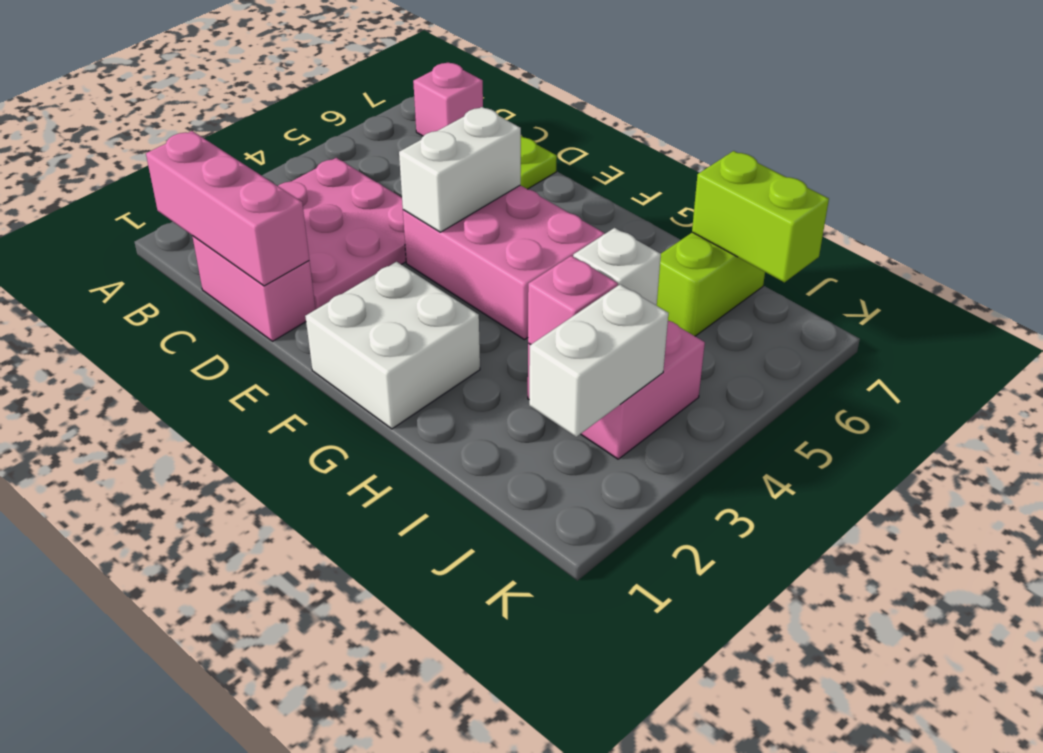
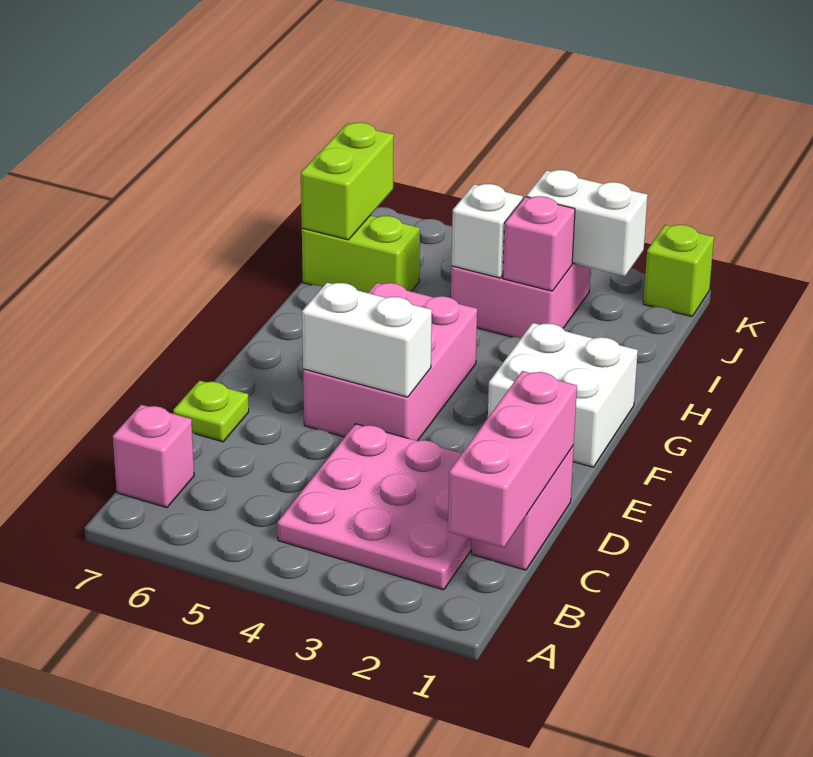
none -> lime 1x1 brick [643,225,714,317]

